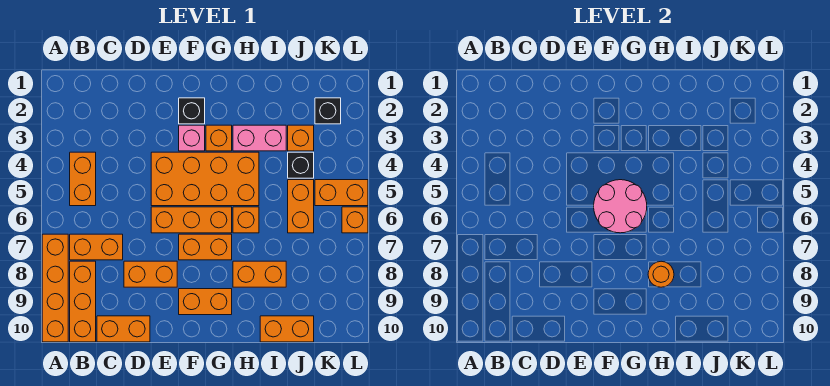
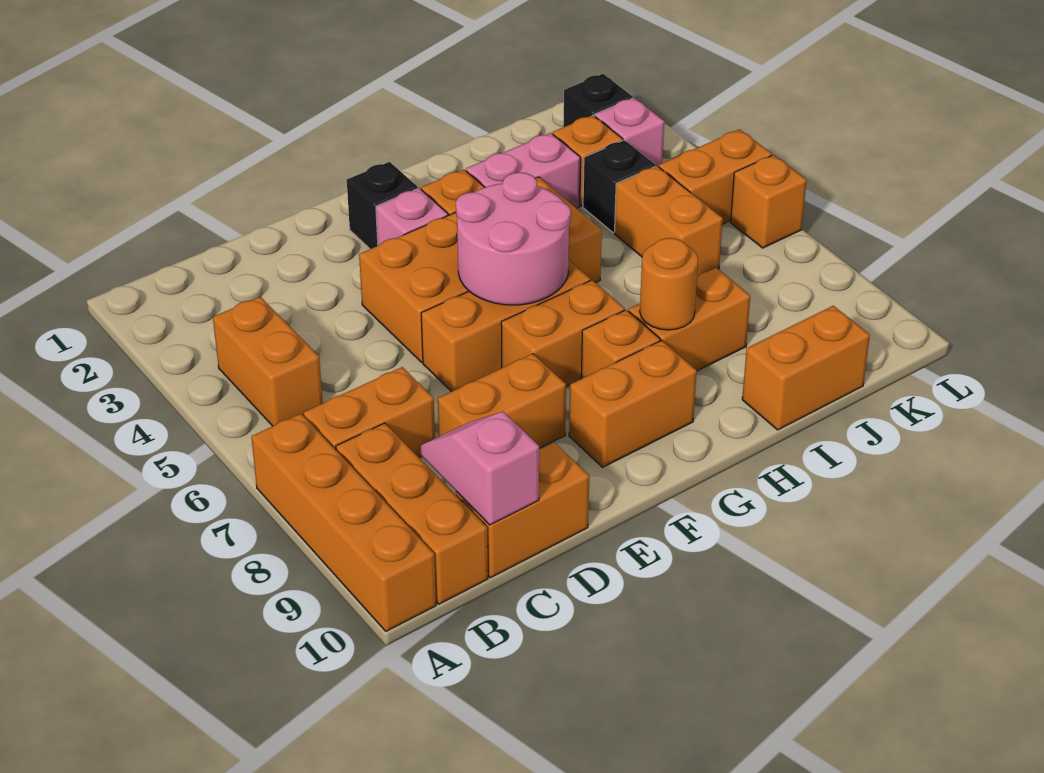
none -> pink 1x2 slope [421,412,539,525]
orange 1x1 brick [233,207,259,233] -> orange 1x1 brick moved to [581,310,660,379]
none -> pink 1x1 brick [595,98,664,167]

